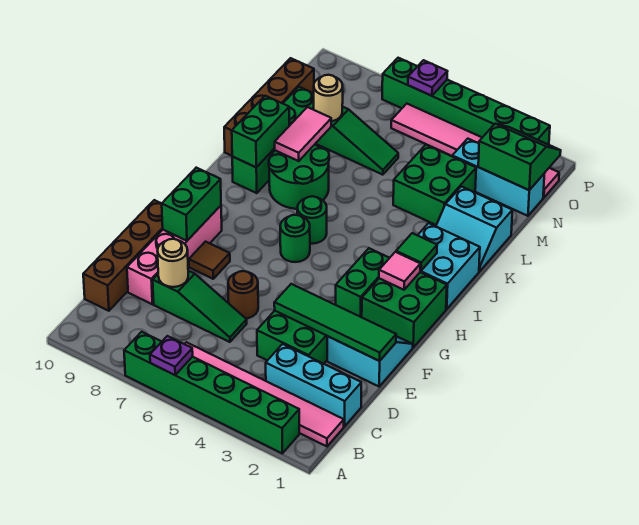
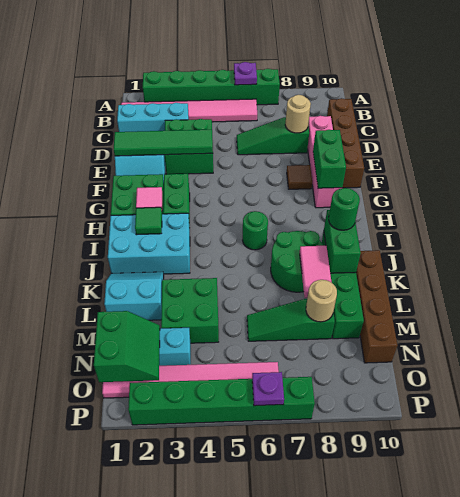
brown 1x1 round brick [228,271,258,318] -> none
green 1x1 round brick [280,215,310,262] -> green 1x1 round brick moved to [329,188,360,230]
cyan 2x2 brick [418,223,480,309] -> cyan 2x3 brick [108,213,190,274]
green 2x2 slope [478,124,561,190] -> green 2x2 slope turned to [94,311,160,382]

